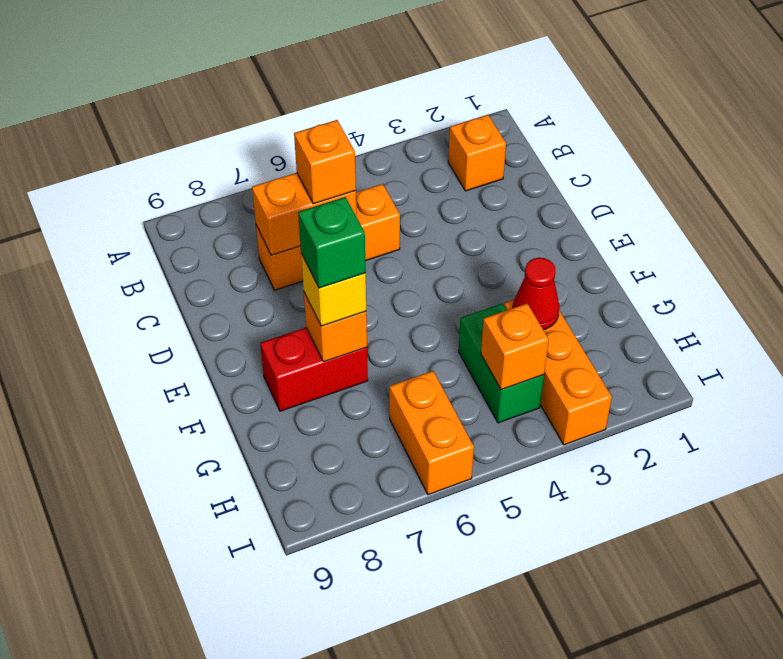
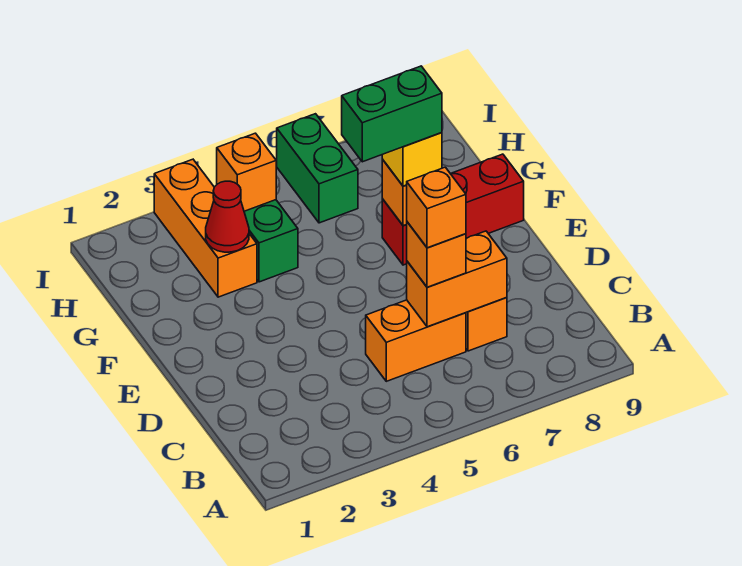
orange 1x1 brick [448,115,506,191] -> orange 1x1 brick moved to [407,167,466,248]
red 1x2 brick [260,328,368,411] -> red 1x3 brick [382,154,524,265]
green 1x1 brick [298,197,366,288] -> green 1x2 brick [342,66,442,162]
orange 1x2 brick [389,371,474,495] -> green 1x2 brick [276,114,358,223]

